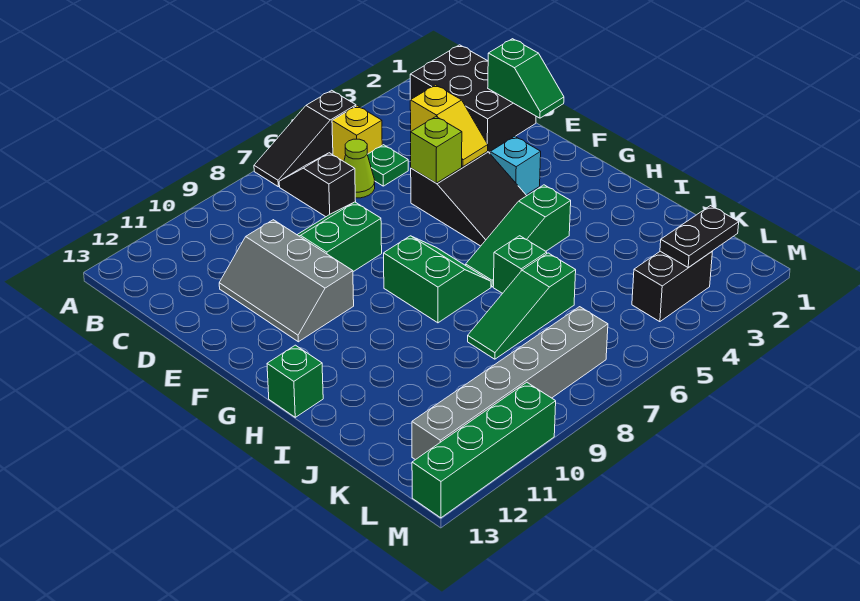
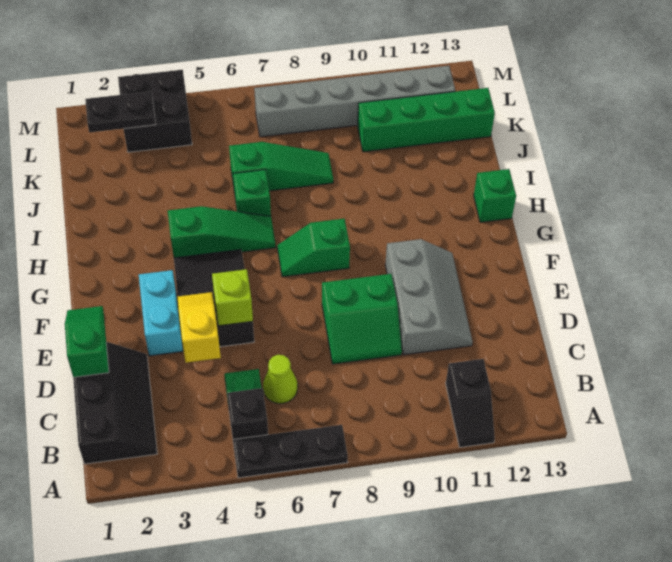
black 1x3 slope [254,90,356,187] -> black 1x3 plate [233,425,348,478]
black 2x3 brick [410,45,536,152] -> black 2x3 slope [73,342,157,464]
yellow 1x1 brick [332,106,382,161] -> black 1x1 brick [227,388,268,439]
black 1x2 slope [279,153,356,217] -> black 1x2 slope moved to [446,359,495,447]
cyan 1x1 brick [490,136,541,195] -> cyan 1x2 brick [139,270,183,356]
green 2x2 slope [384,236,491,323] -> green 1x2 slope [277,219,350,277]
black 1x2 brick [632,251,712,322] -> black 2x2 brick [118,70,192,152]
green 1x4 brick [412,382,556,518] -> green 1x4 brick moved to [358,88,495,152]

